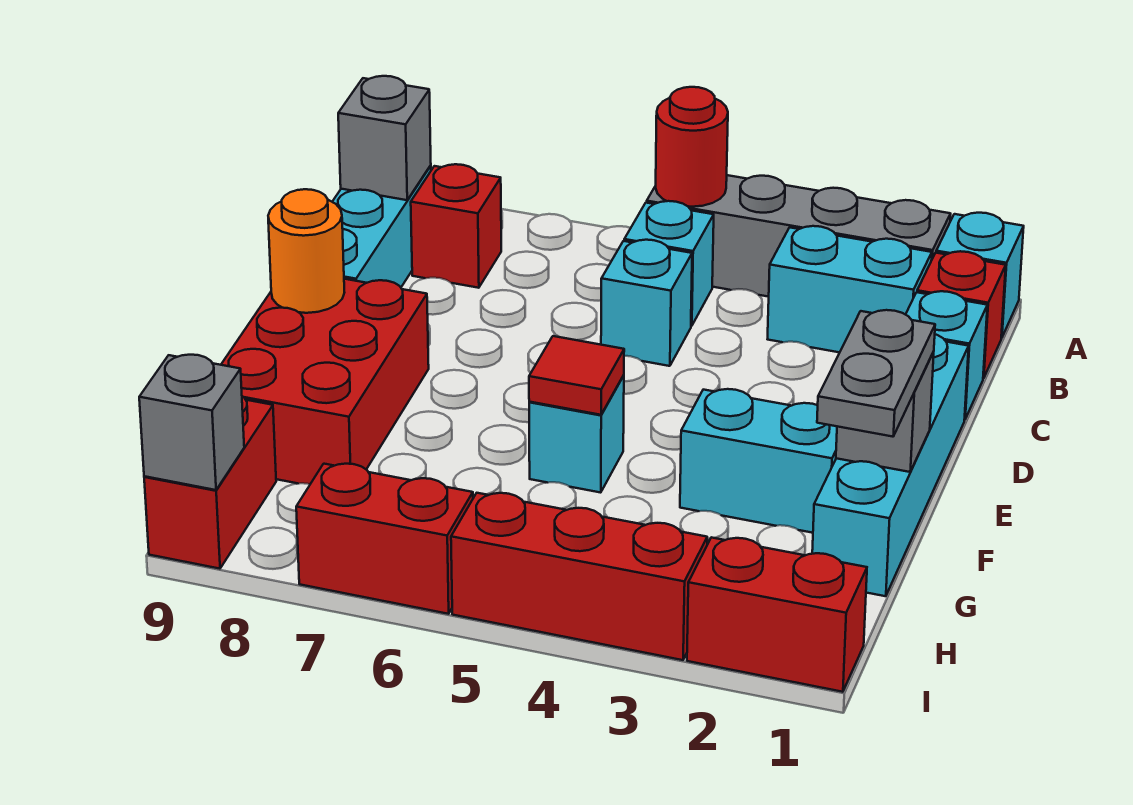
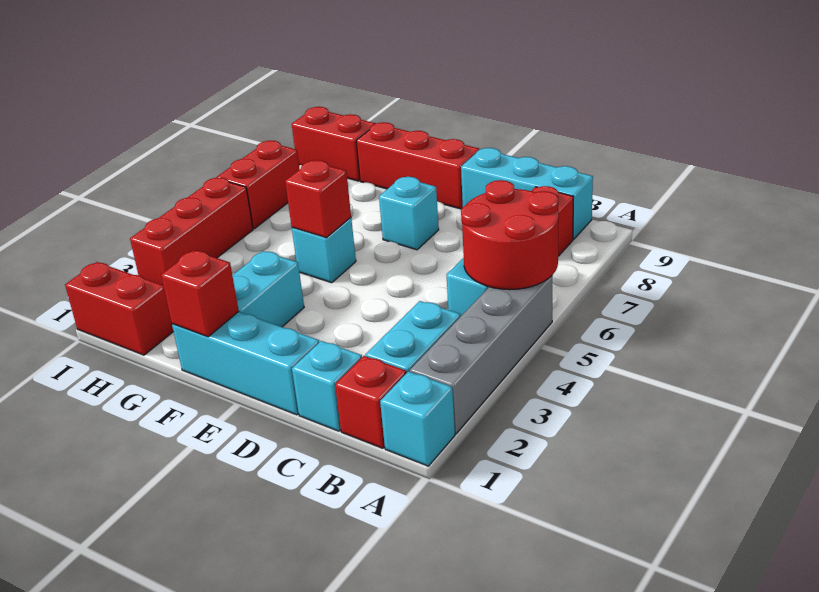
red 1x1 round brick [656,87,728,207] -> red 2x2 round brick [461,180,559,290]
grey 1x1 brick [338,76,431,200] -> none
cyan 1x1 brick [601,240,692,366] -> cyan 1x1 brick moved to [379,177,439,250]
cyan 1x4 brick [812,334,969,596] -> cyan 1x3 brick [172,312,319,415]
red 2x3 brick [221,279,429,484] -> red 1x3 brick [356,122,479,209]
orange 1x1 round brick [268,189,344,313] -> none
grey 1x1 brick [836,352,934,472] -> red 1x1 brick [161,250,239,337]
grey 1x2 plate [817,310,935,437] -> none
red 1x1 tile [529,336,624,415] -> red 1x1 brick [285,160,351,237]
red 1x2 brick [687,537,867,692] -> red 1x2 brick turned to [65,262,174,355]
grey 1x1 brick [139,355,244,490] -> none

